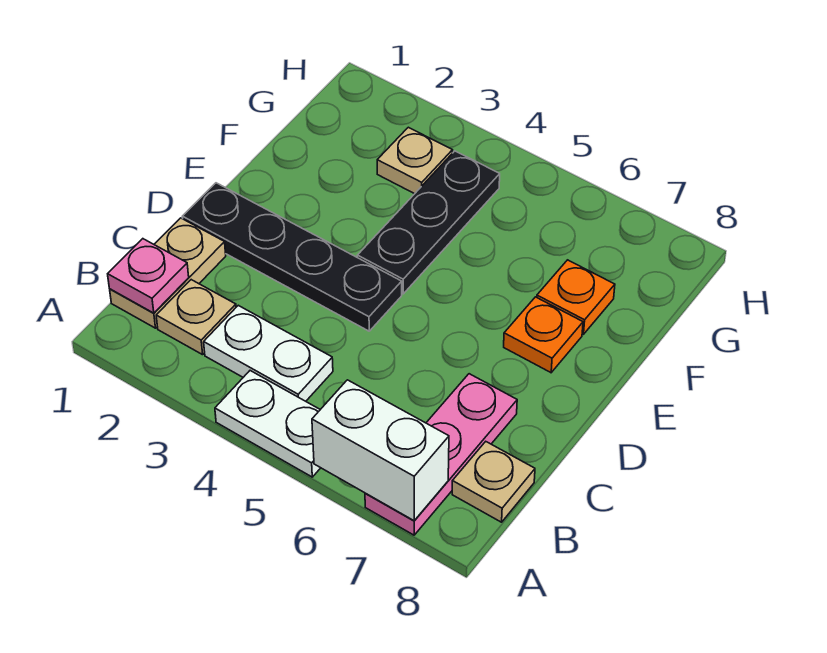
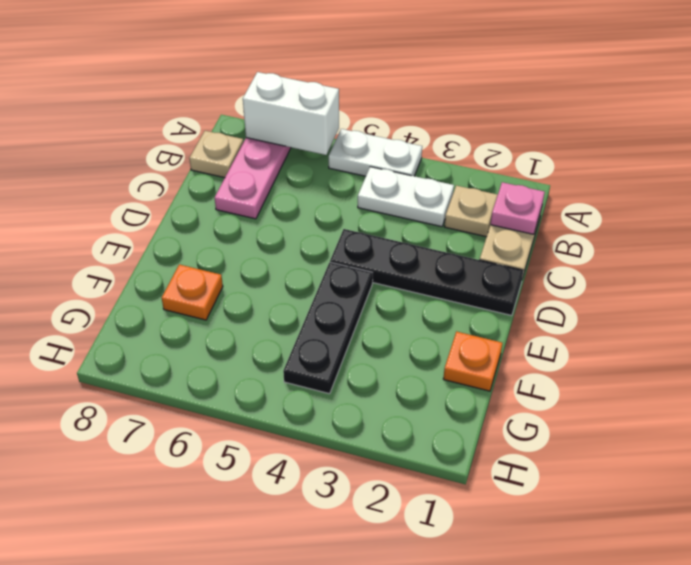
orange 1x1 plate [504,297,583,373] -> orange 1x1 plate moved to [443,332,502,391]
tan 1x1 plate [377,127,453,194] -> none

